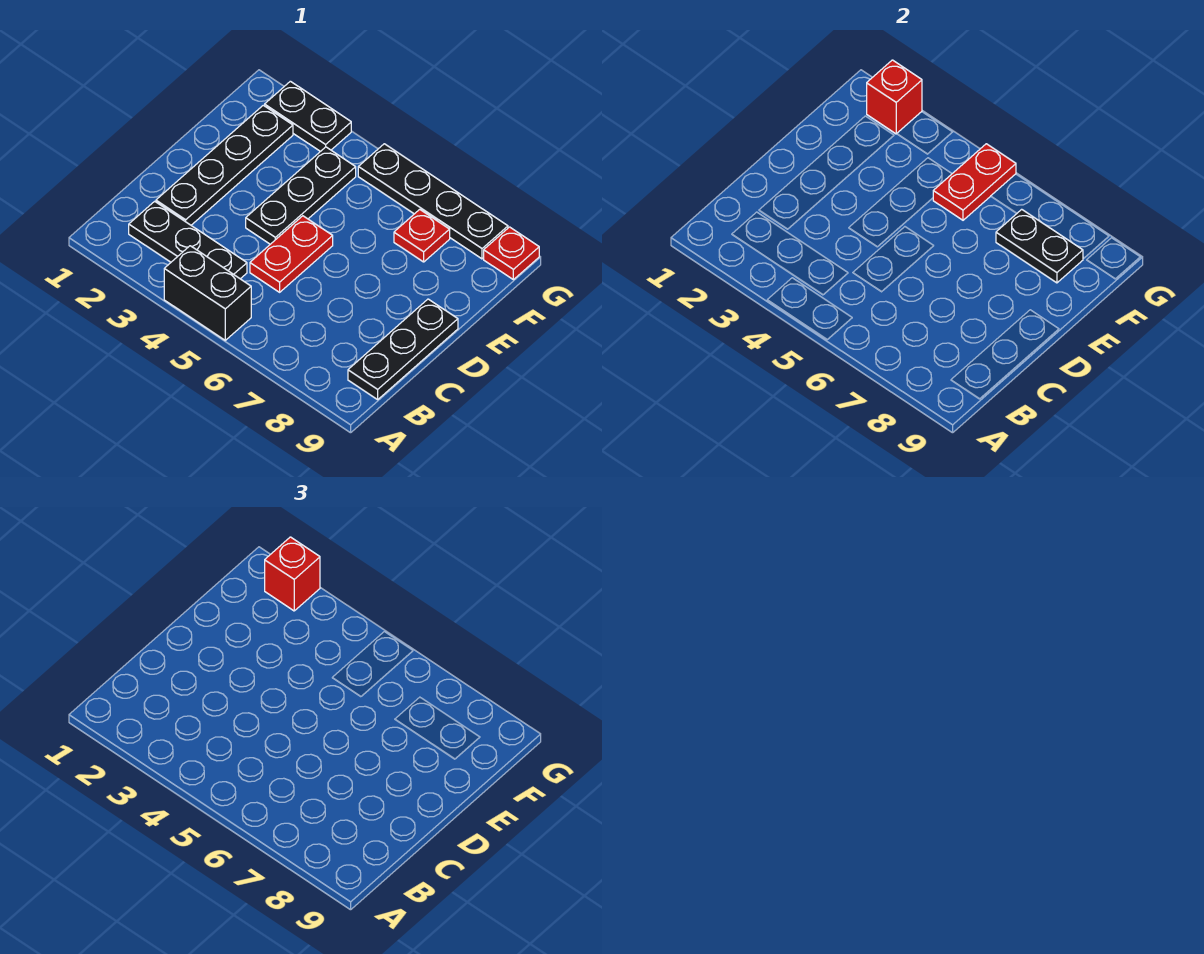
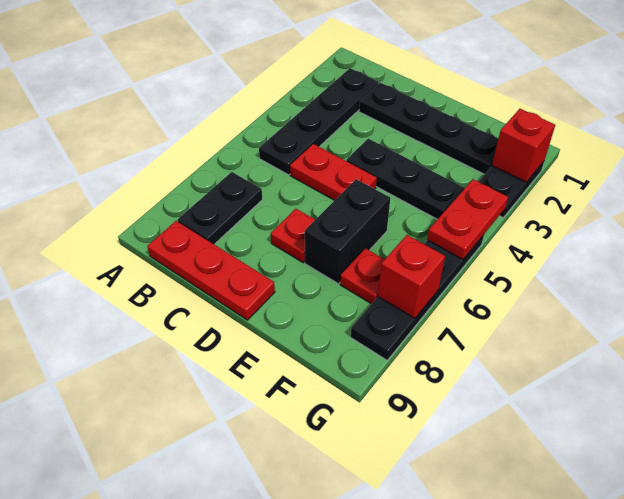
black 1x2 brick [164,246,251,340] -> black 1x2 brick moved to [305,179,390,284]
black 1x3 plate [129,201,247,279] -> black 1x4 plate [259,68,378,175]
black 1x3 plate [348,299,458,400] -> red 1x3 plate [147,221,275,320]
red 1x2 plate [933,144,1016,220] -> red 1x2 plate turned to [427,179,508,259]
black 1x2 plate [996,209,1083,283] -> black 1x2 plate moved to [178,172,262,244]
red 1x1 brick [265,537,320,611] -> red 1x1 brick moved to [378,235,445,318]
red 1x1 plate [484,227,539,280] -> red 1x1 plate moved to [271,209,315,262]

